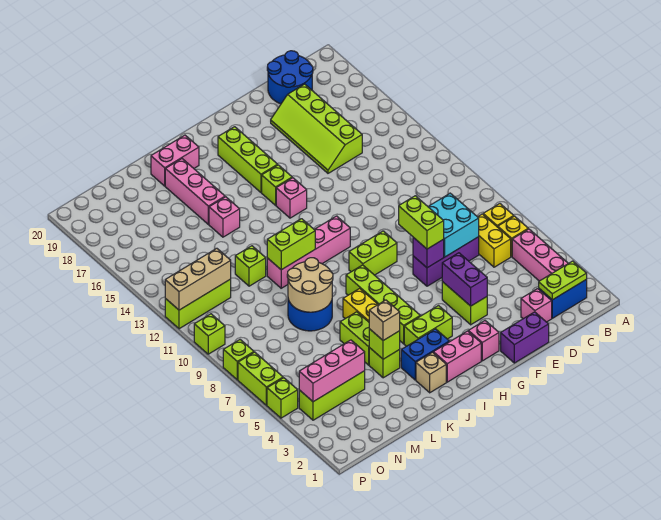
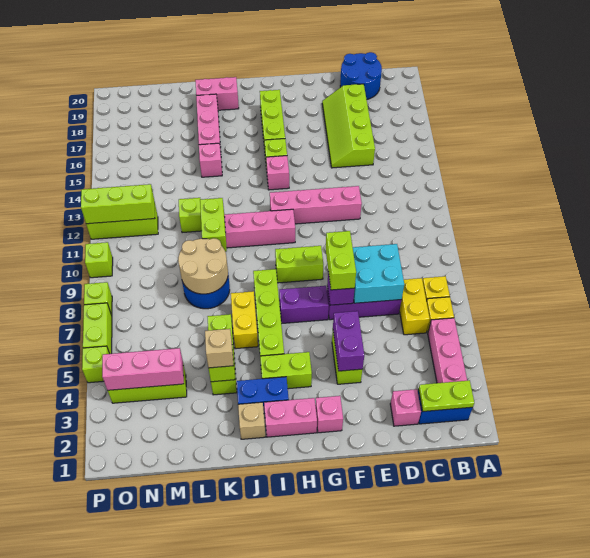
purple 1x2 brick [501,312,549,363] -> purple 1x2 brick moved to [279,286,329,324]
none -> pink 1x4 brick [270,186,362,224]
lime 1x2 brick [267,219,315,270] -> lime 1x2 brick turned to [200,198,227,252]
tan 1x3 brick [165,248,231,310] -> lime 1x3 brick [81,184,155,224]

